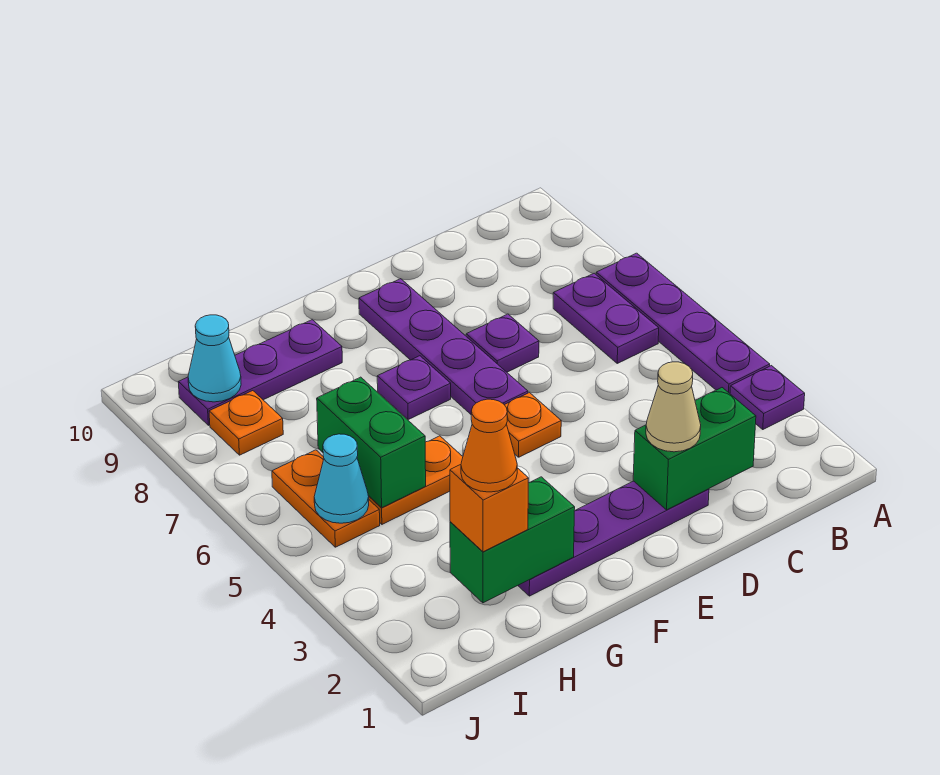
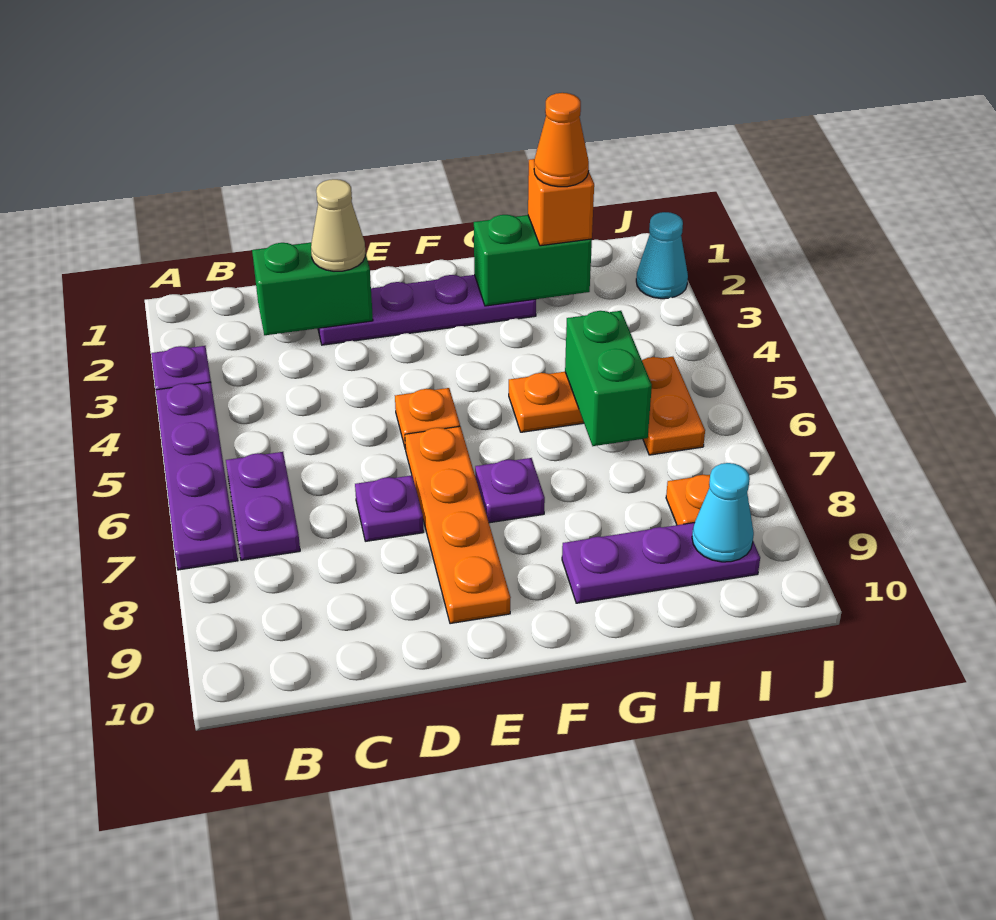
purple 1x4 plate [359,279,528,414] -> orange 1x4 plate [405,426,511,624]
cyan 1x1 cone [314,434,369,523] -> cyan 1x1 cone moved to [636,212,688,299]

